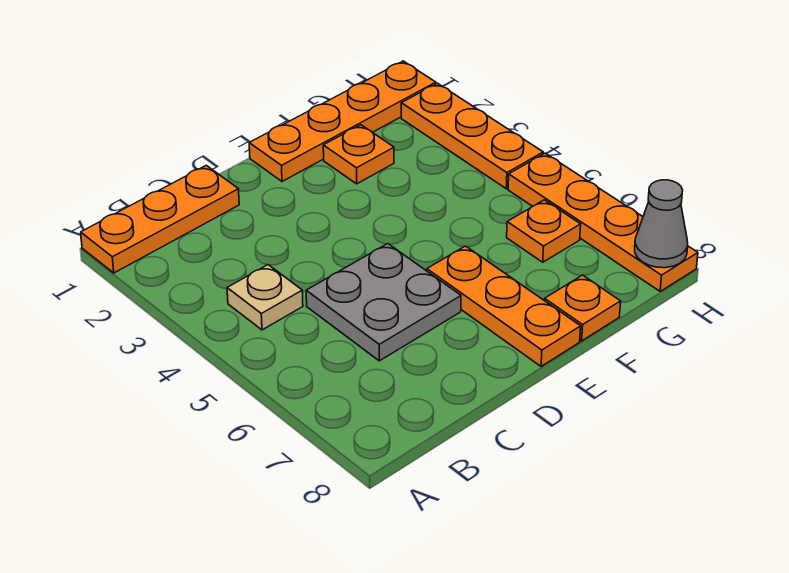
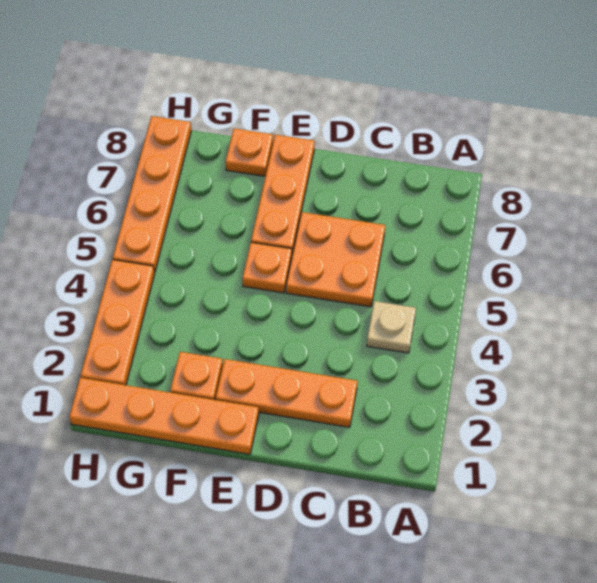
orange 1x3 plate [81,165,239,273] -> orange 1x3 plate moved to [216,359,357,427]
grey 2x2 plate [306,244,461,361] -> orange 2x2 plate [286,212,385,307]
orange 1x1 plate [507,200,581,262] -> orange 1x1 plate moved to [243,242,292,293]
grey 1x1 cone [635,180,688,268] -> none

